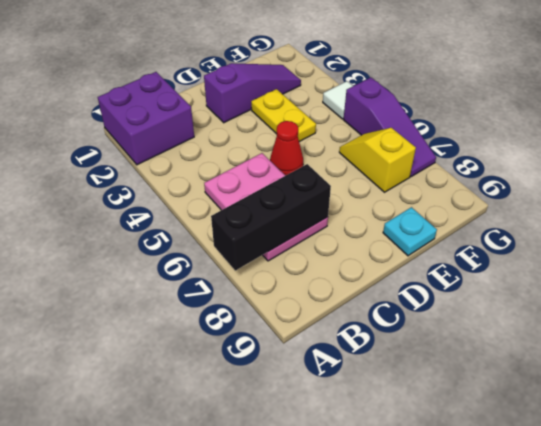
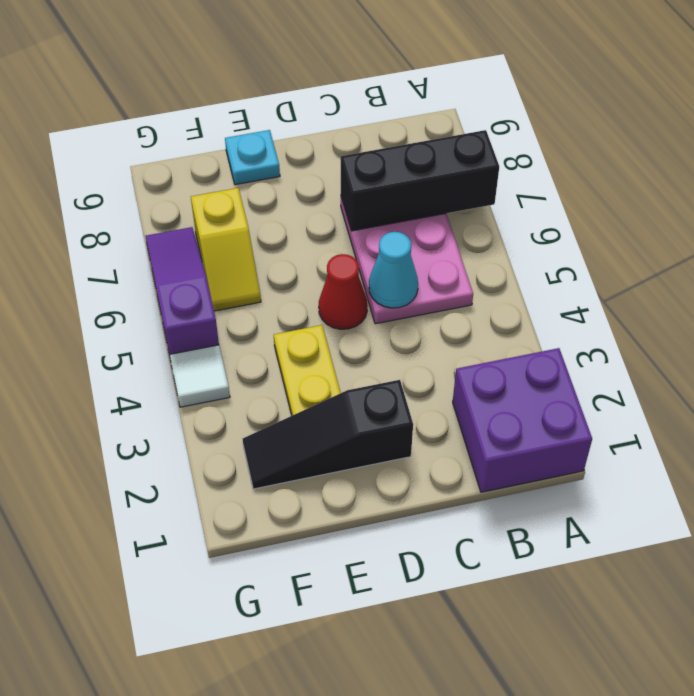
none -> cyan 1x1 cone [369,232,418,308]
purple 1x3 slope [204,63,301,123] -> black 1x3 slope [243,380,413,489]

